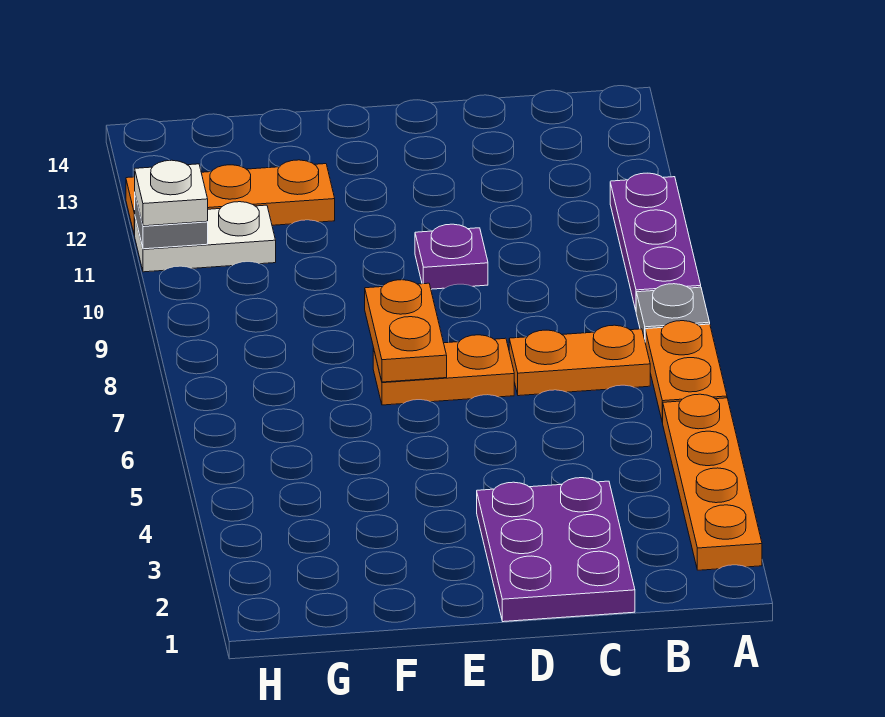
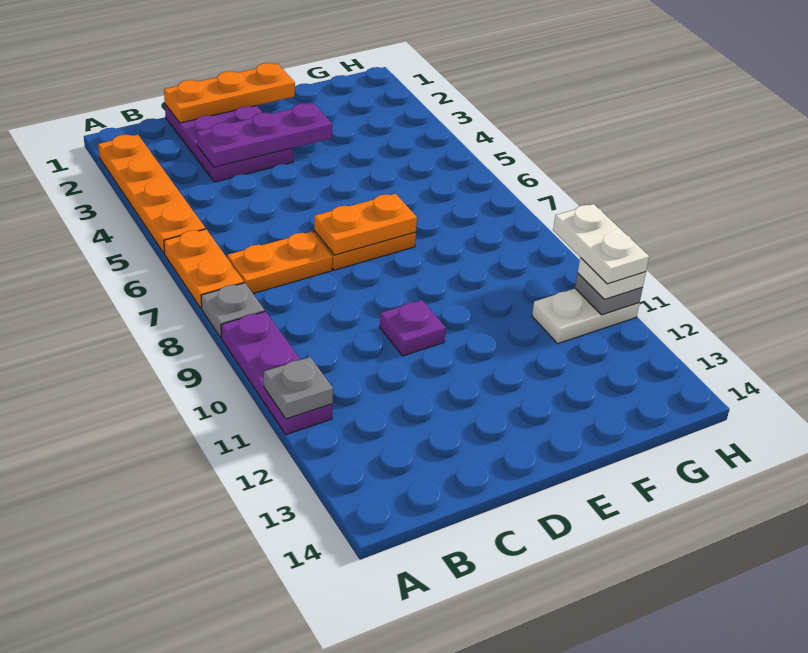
none -> grey 1x1 plate [264,357,333,419]
none -> purple 1x3 plate [197,103,332,167]
orange 1x2 plate [365,280,447,382] -> orange 1x2 plate turned to [314,194,417,255]
orange 1x3 plate [126,160,335,235] -> orange 1x3 plate moved to [164,63,295,123]
none -> white 1x2 plate [553,204,649,284]

